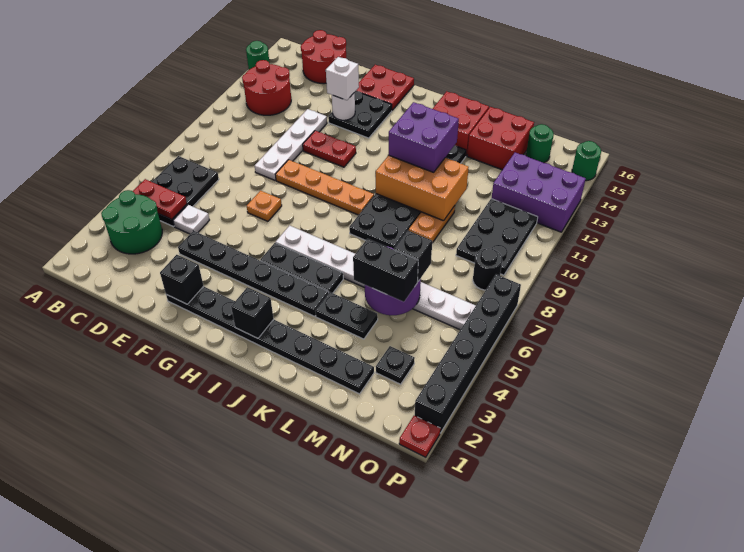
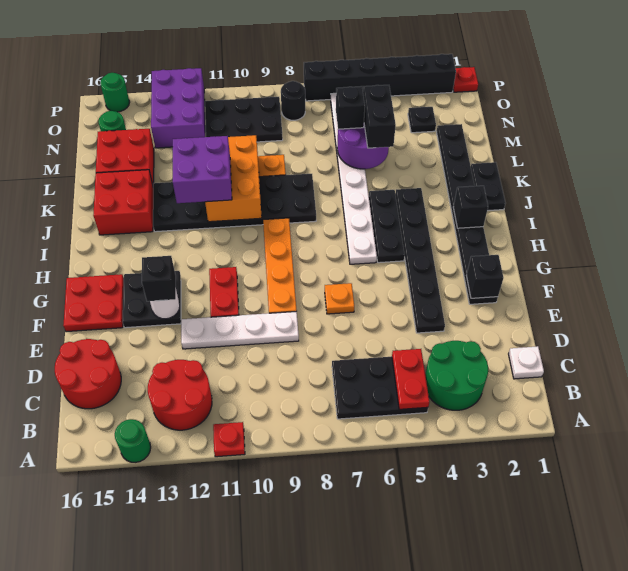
none -> red 1x1 plate [213,422,245,457]
white 1x1 plate [173,205,209,234] -> white 1x1 plate moved to [509,346,544,379]
white 1x1 brick [326,57,359,100] -> black 1x1 brick [142,256,176,301]
black 1x2 plate [315,292,378,339] -> black 1x2 plate moved to [471,162,505,211]

